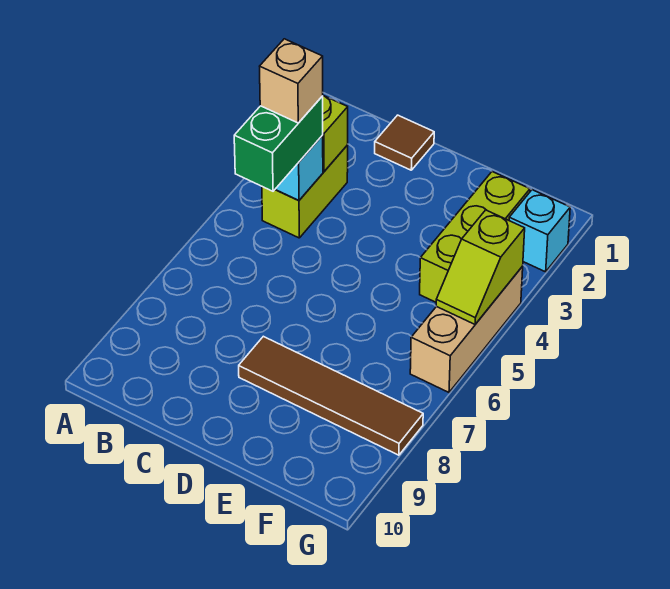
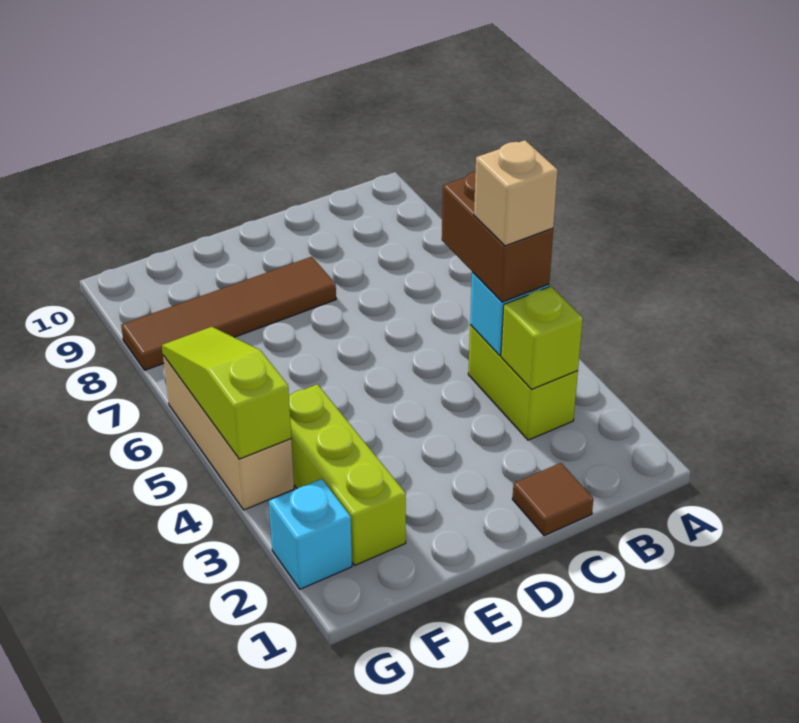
green 1x2 brick [234,96,323,191] -> brown 1x2 brick [442,171,553,302]
lime 1x2 slope [436,210,525,324] -> lime 1x3 slope [162,327,291,459]

